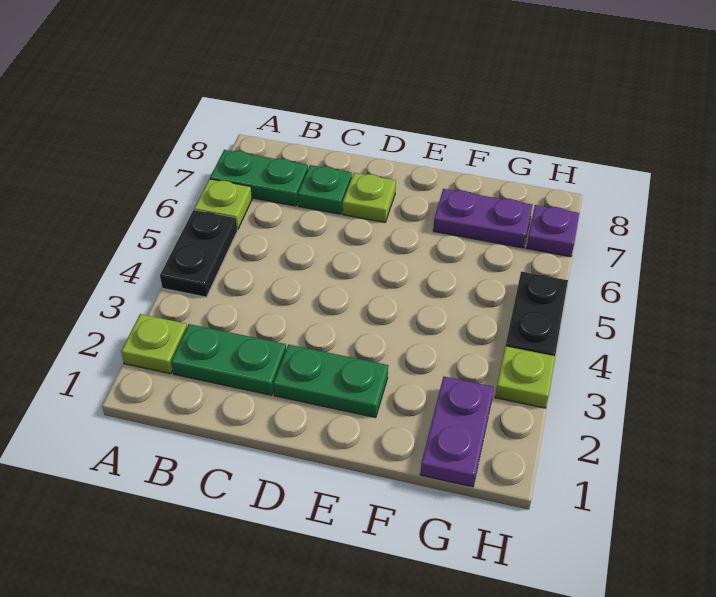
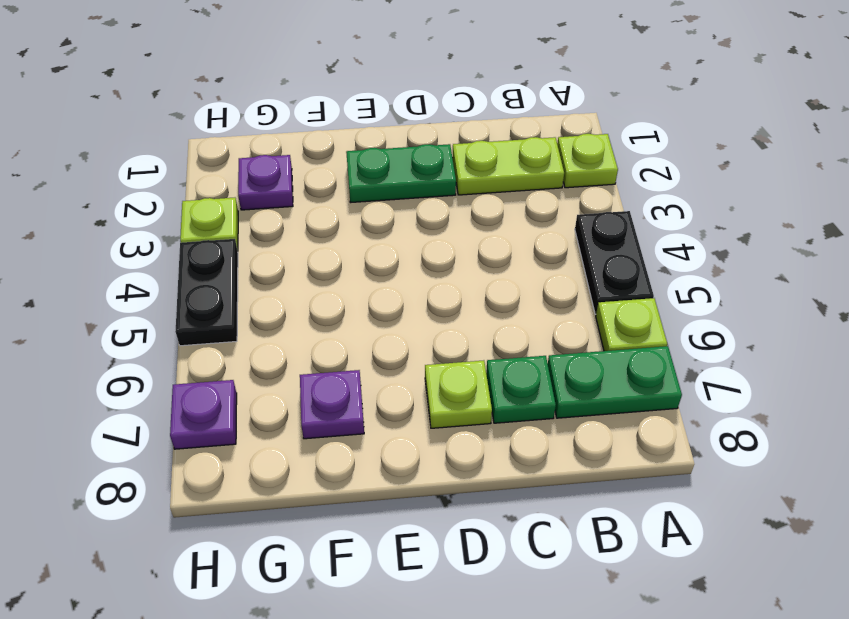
green 1x2 plate [171,324,286,395] -> lime 1x2 plate [452,137,564,195]
purple 1x2 plate [433,189,532,248] -> purple 1x1 plate [300,370,364,439]
purple 1x2 plate [420,377,494,487] -> purple 1x1 plate [238,155,293,210]

